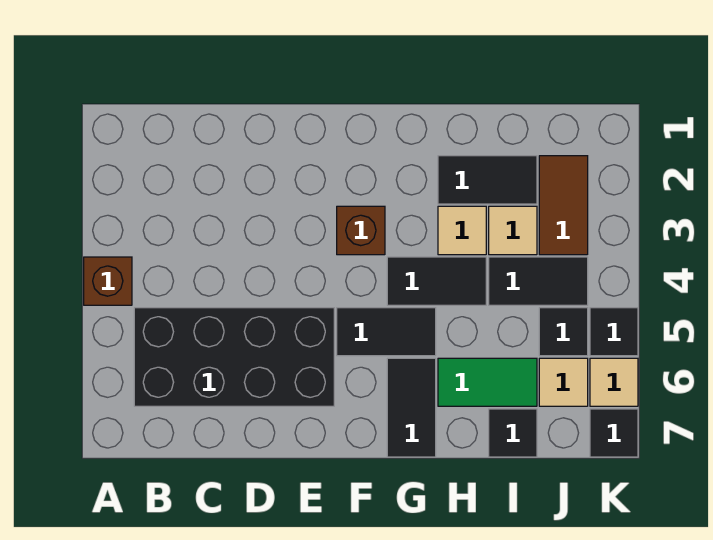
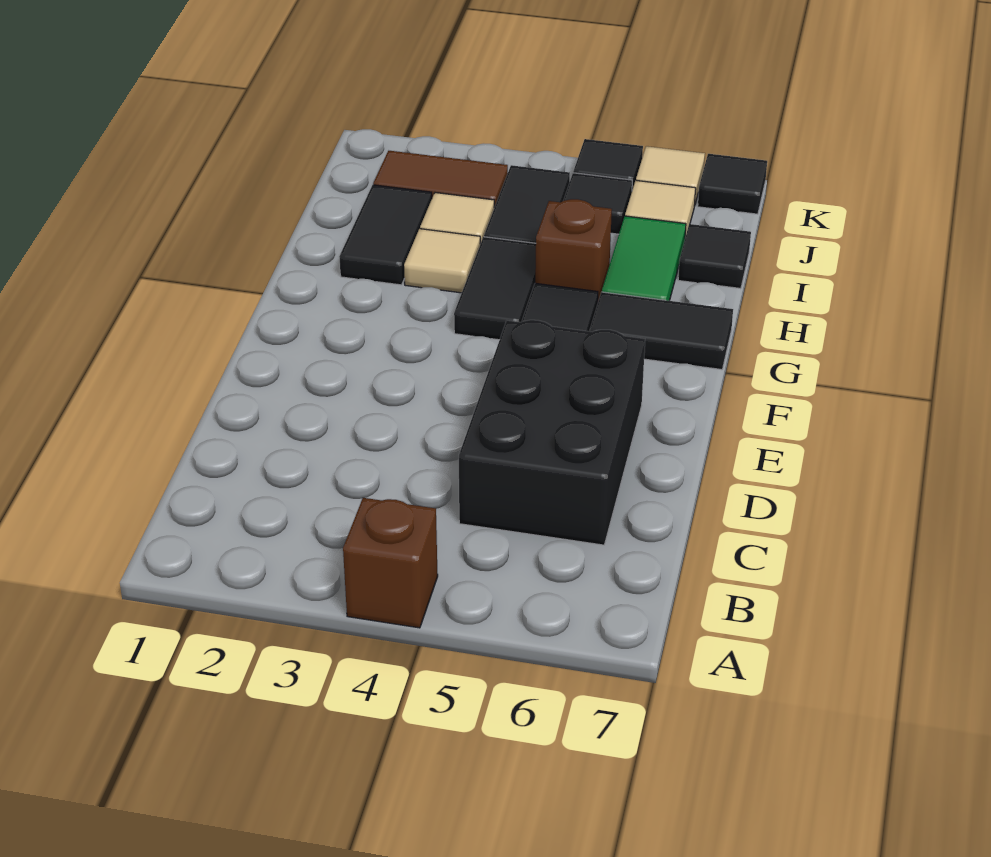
black 2x4 brick [134,308,334,406] -> black 2x3 brick [459,320,645,545]
brown 1x1 brick [337,206,385,255] -> brown 1x1 brick moved to [535,199,612,301]

